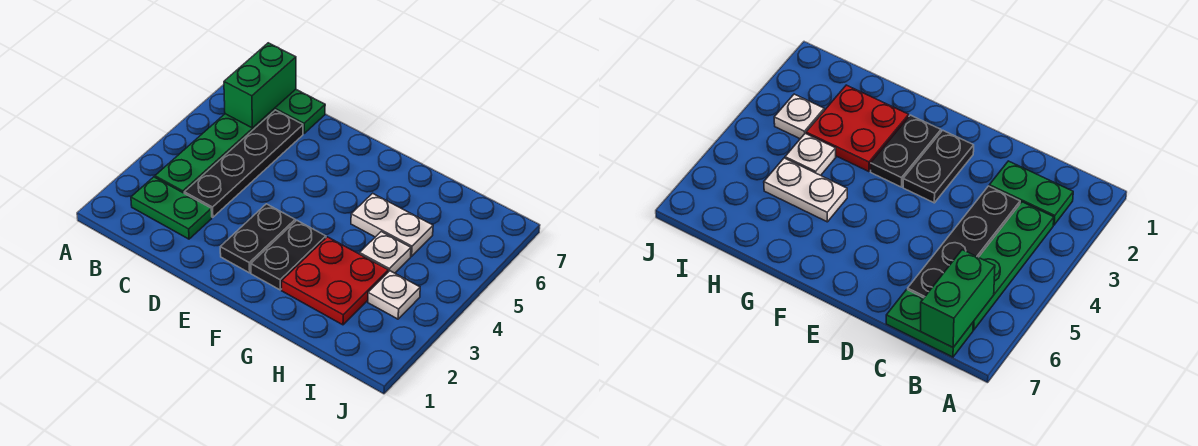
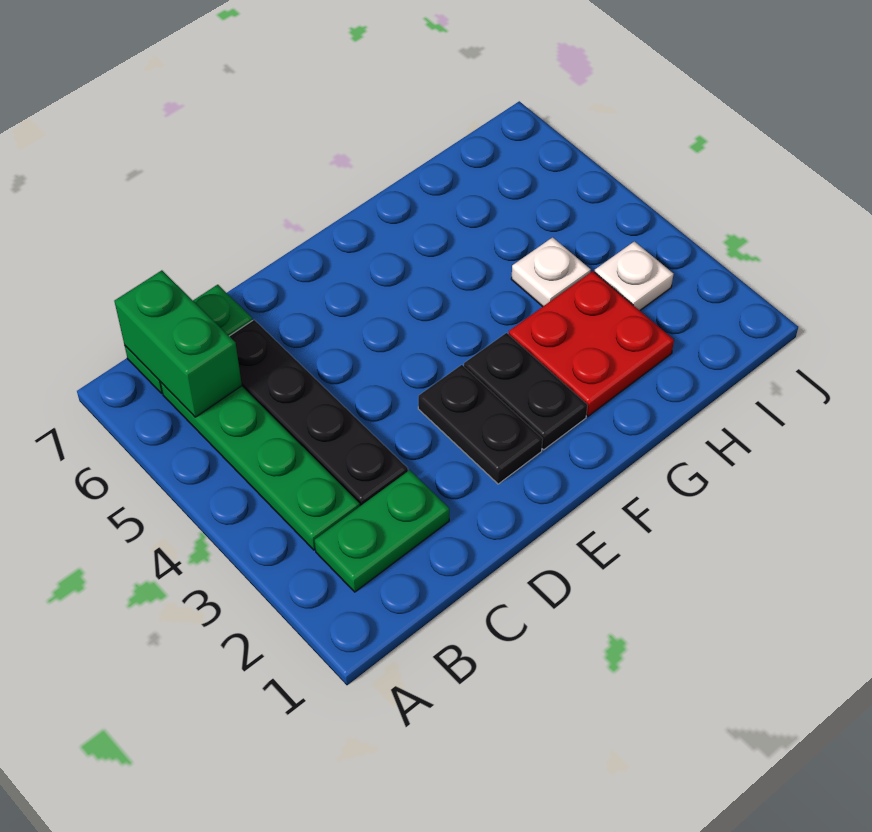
white 1x2 plate [351,193,433,256] -> none

